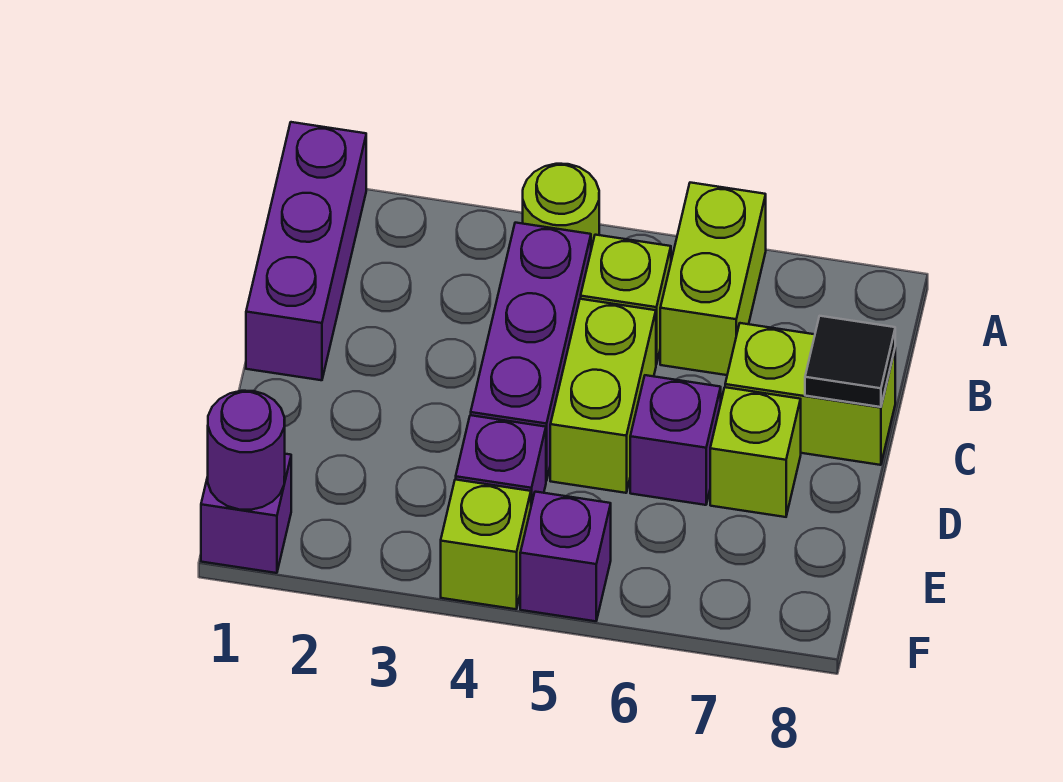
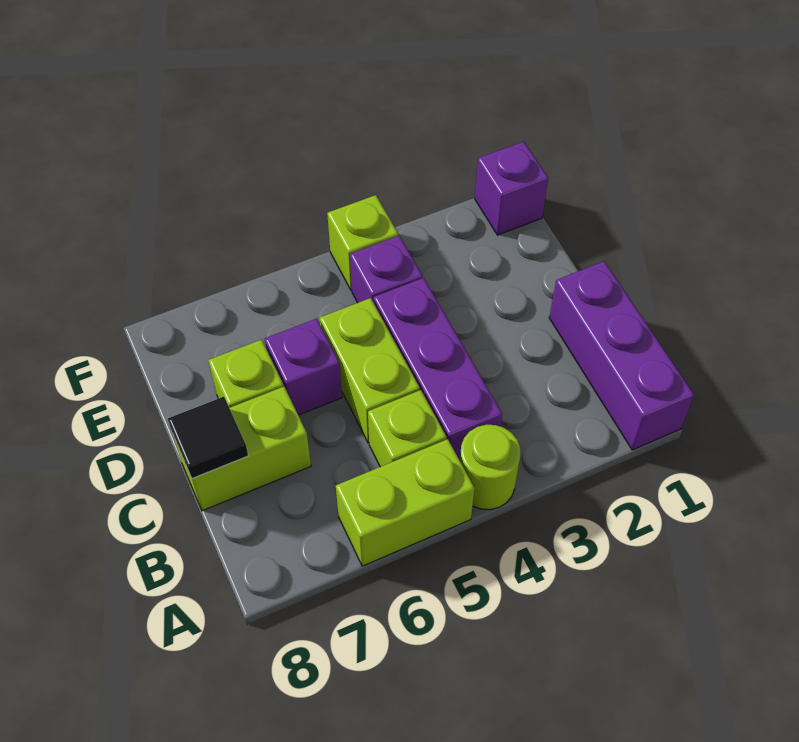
lime 1x2 brick [660,183,766,375] -> lime 1x2 brick turned to [336,439,475,566]
purple 1x1 round brick [208,391,285,510] -> none
purple 1x1 brick [520,492,611,621] -> none

